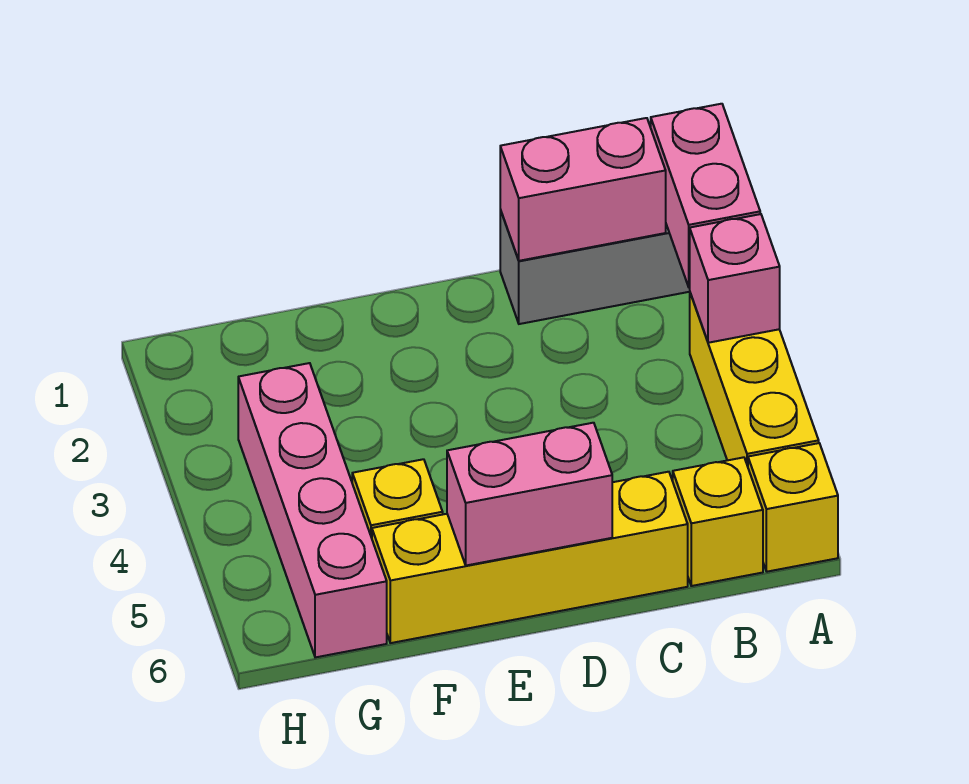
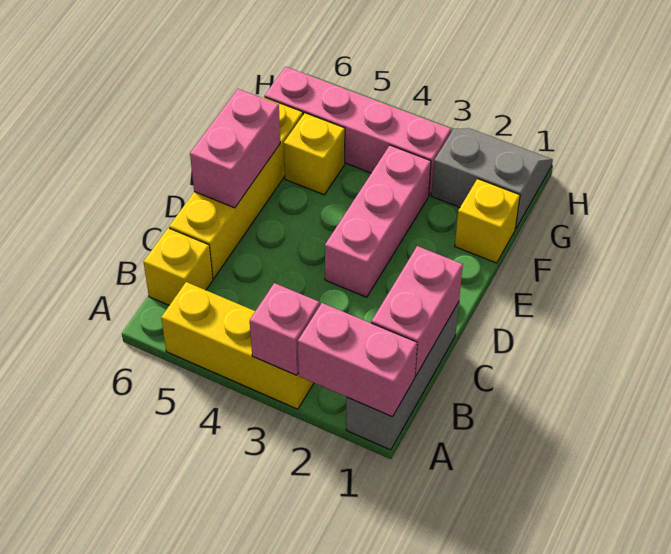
yellow 1x1 brick [748,443,838,572] -> yellow 1x1 brick moved to [455,179,520,263]
none -> pink 1x3 brick [325,145,431,297]
none -> grey 2x2 slope [432,128,553,229]

